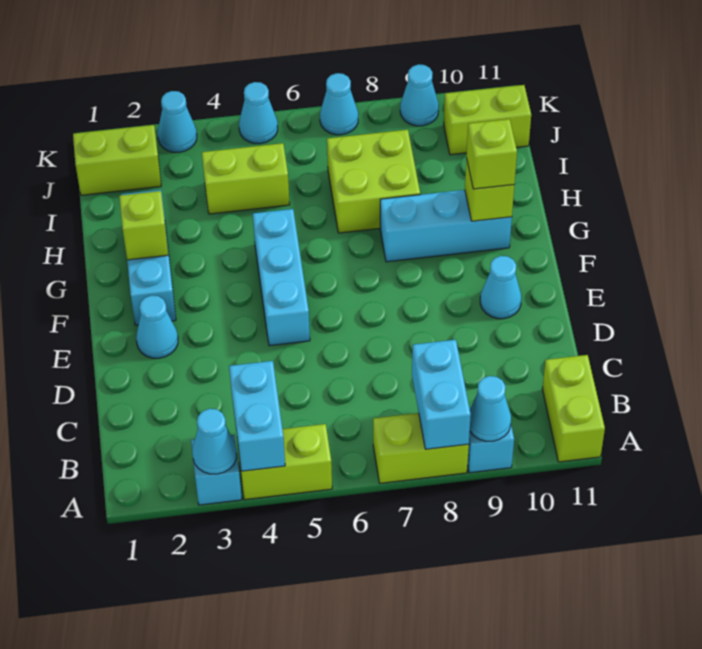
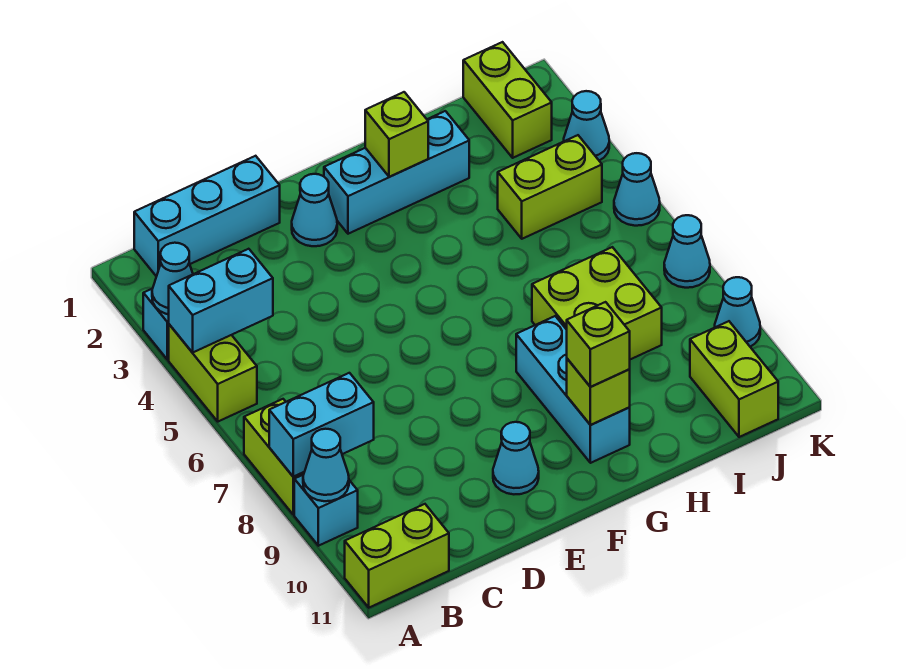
cyan 1x3 brick [253,209,310,346] -> cyan 1x3 brick moved to [134,156,280,276]
lime 1x2 brick [202,143,290,214] -> lime 1x2 brick turned to [498,135,602,239]

